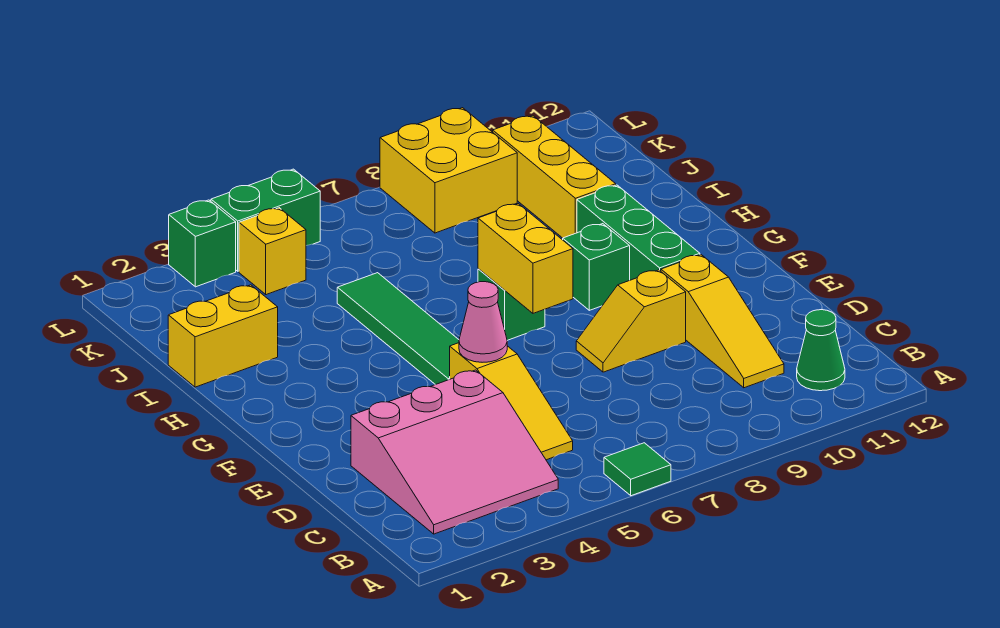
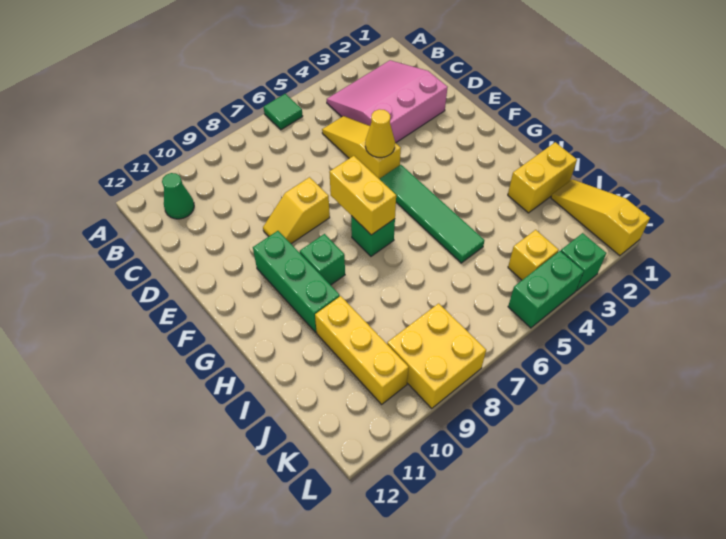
yellow 1x3 slope [661,255,784,388] -> yellow 1x3 slope moved to [551,179,650,256]
pink 1x1 cone [459,282,507,362] -> yellow 1x1 cone [365,109,395,157]
yellow 1x2 slope [576,270,686,372] -> yellow 1x2 slope turned to [263,177,330,244]

